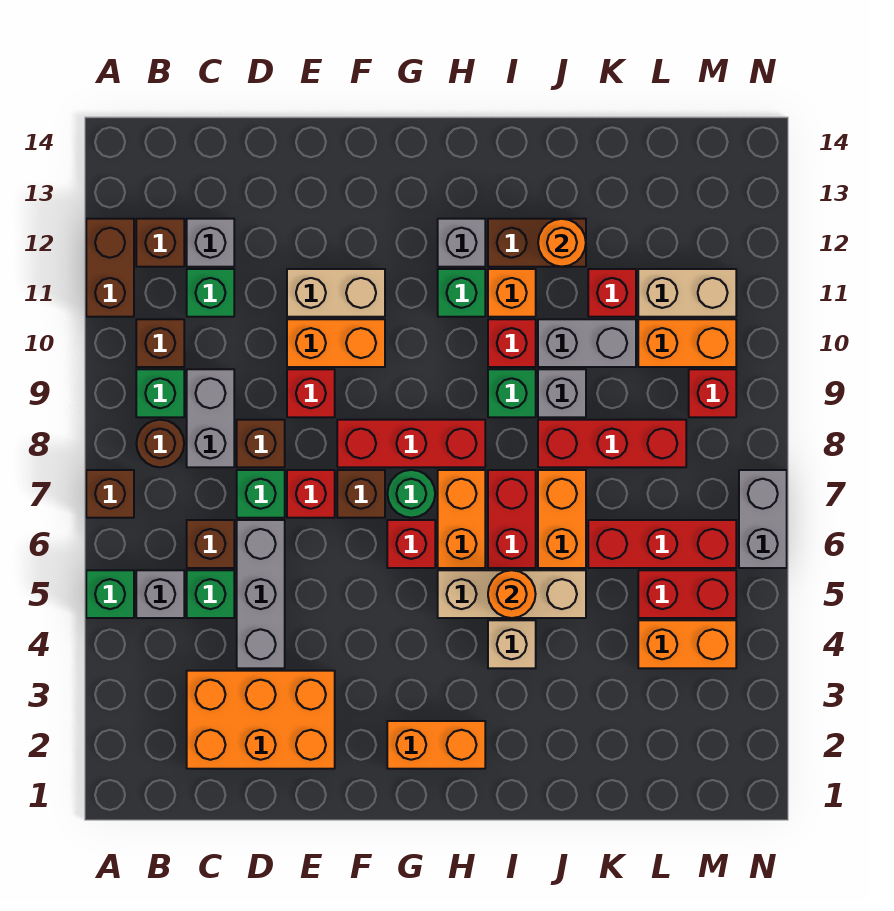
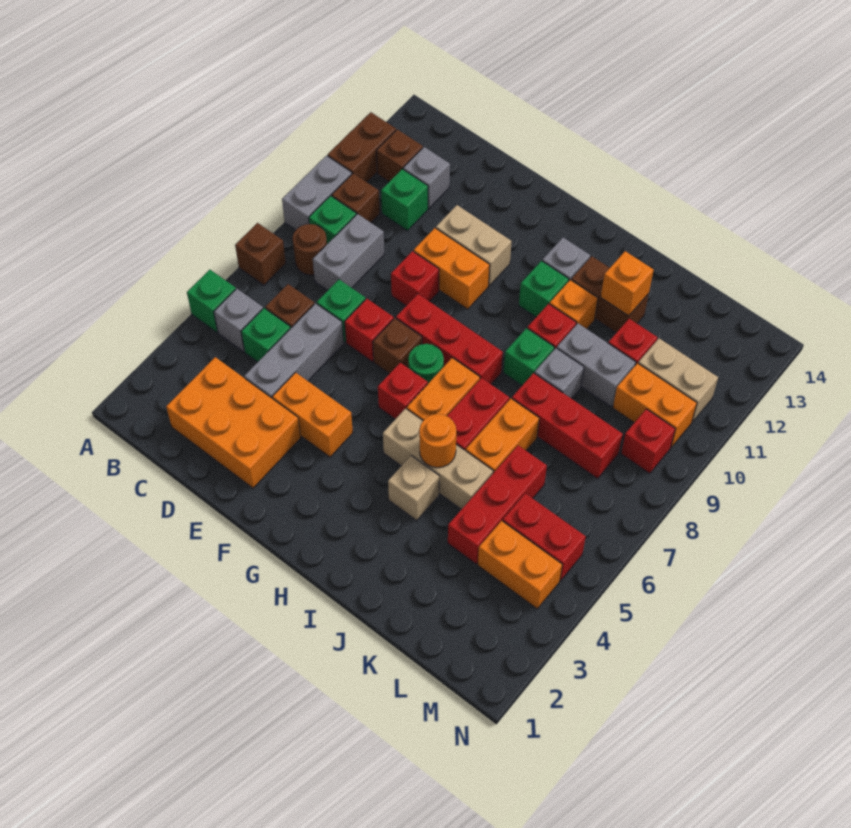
brown 1x1 brick [237,420,285,467] -> none
orange 1x2 brick [387,721,485,769] -> orange 1x2 brick moved to [272,373,353,457]
orange 1x1 round brick [538,219,586,267] -> orange 1x1 brick [601,251,654,316]
red 1x3 brick [588,520,736,568] -> red 1x3 brick turned to [448,445,547,564]
grey 1x2 brick [739,470,787,568] -> grey 1x2 brick moved to [282,156,352,230]

